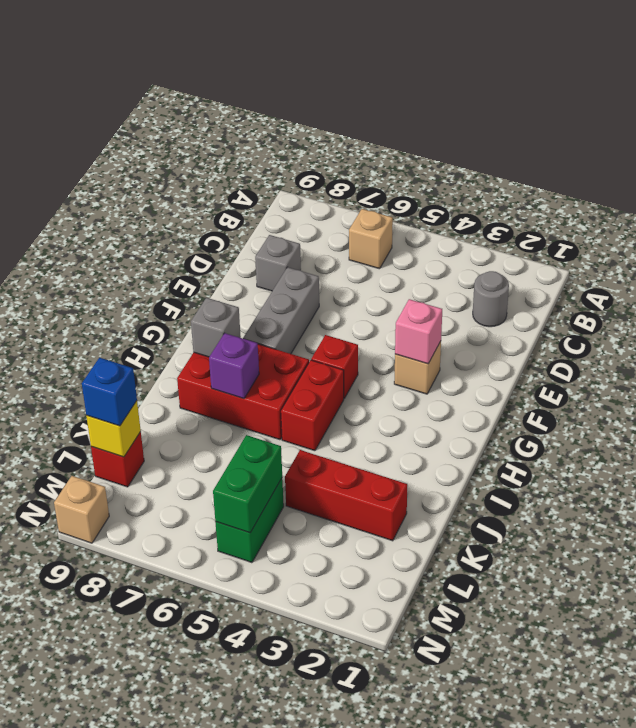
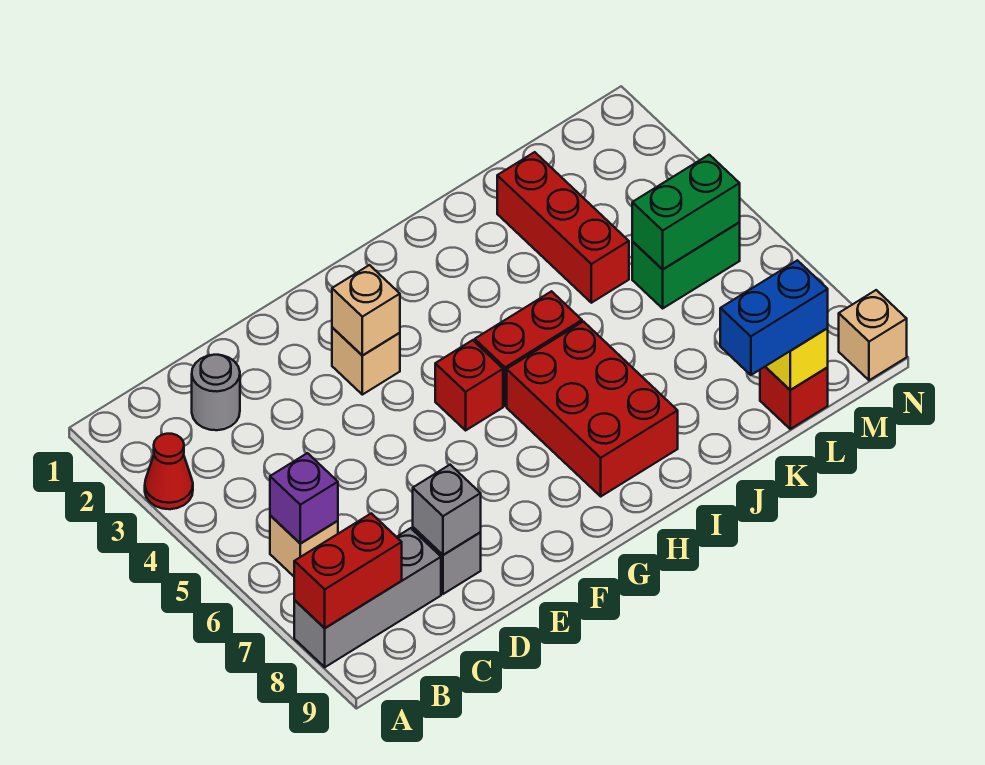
none -> red 1x1 cone [145,434,193,509]
none -> red 1x2 brick [294,513,402,628]
grey 1x3 brick [243,267,319,354] -> grey 1x3 brick moved to [294,528,441,667]
pink 1x1 brick [395,299,442,364] -> tan 1x1 brick [332,265,400,356]
grey 1x1 brick [191,298,241,357] -> grey 1x1 brick moved to [413,465,481,555]
purple 1x1 brick [209,333,259,399] -> purple 1x1 brick moved to [270,453,338,543]
blue 1x1 brick [82,358,137,426] -> blue 1x2 brick [720,260,828,375]

